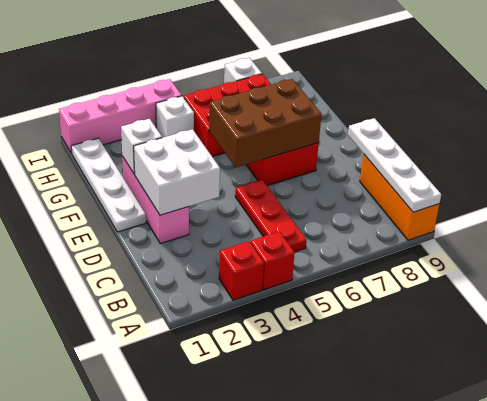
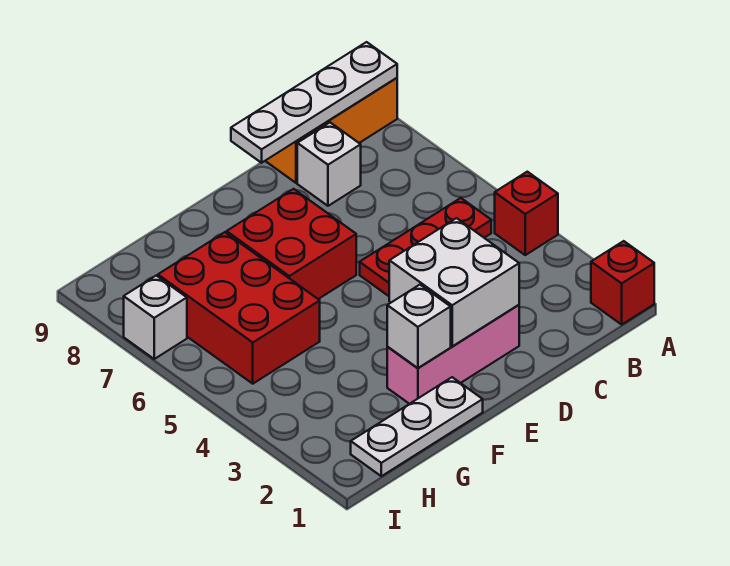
red 1x1 brick [219,241,264,300] -> red 1x1 brick moved to [591,241,654,324]
white 1x4 plate [71,138,146,232] -> white 1x3 plate [351,377,483,476]
brown 2x3 brick [209,79,322,167] -> none
white 1x1 brick [156,96,194,138] -> white 1x1 brick moved to [297,123,361,206]
pink 1x4 brick [59,79,182,153] -> none

